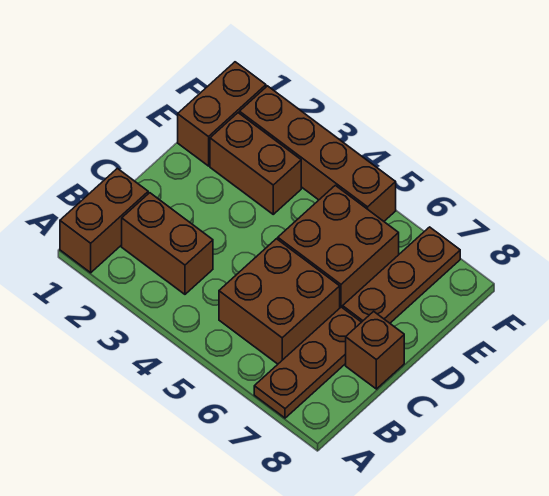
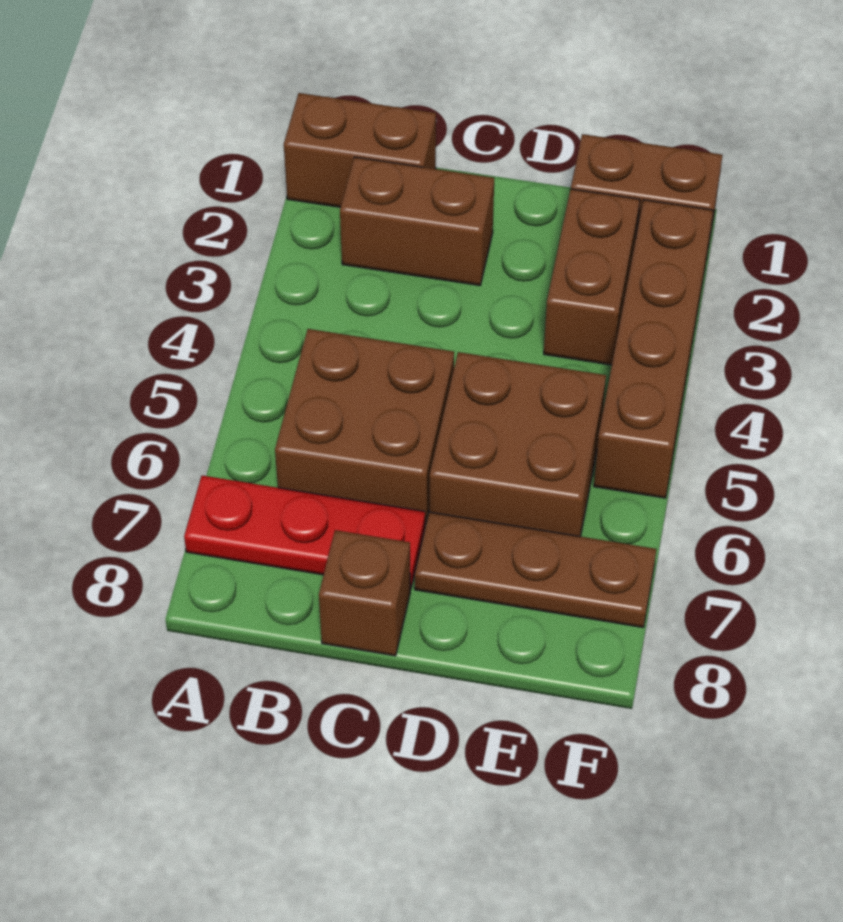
brown 1x3 plate [254,307,361,418] -> red 1x3 plate [184,475,425,589]
brown 1x2 brick [122,193,213,294] -> brown 1x2 brick turned to [340,157,494,286]

